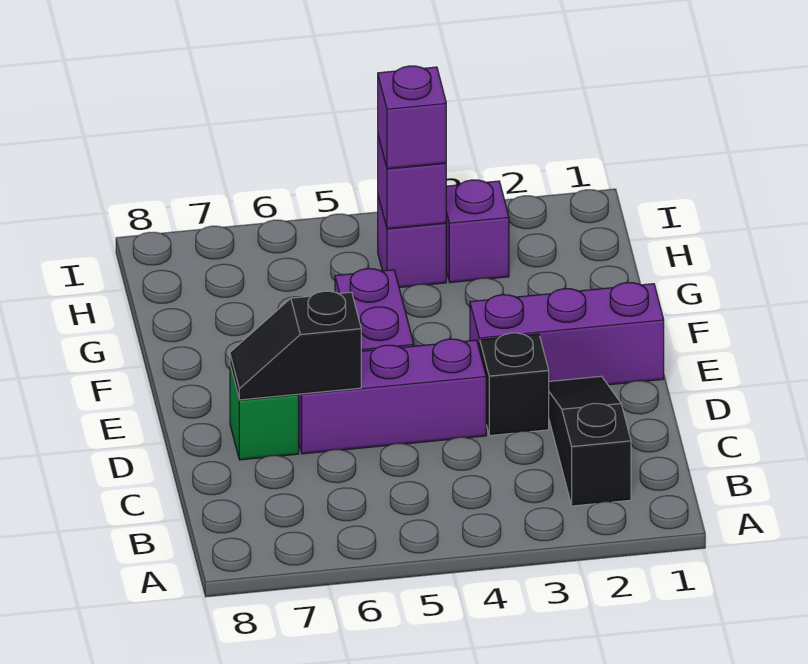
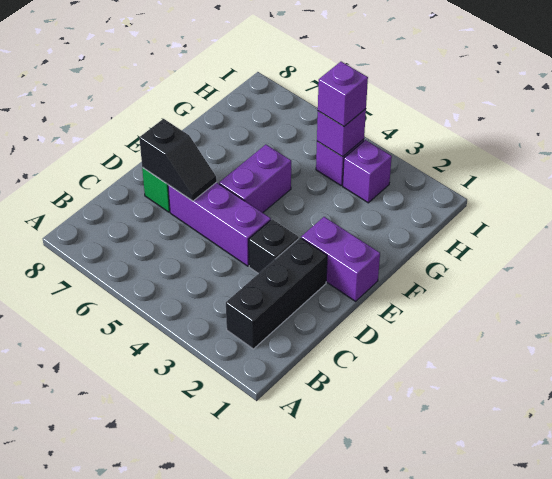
black 1x3 slope [549,376,631,506] -> black 1x3 brick [226,238,327,349]
black 1x2 slope [230,291,361,400] -> black 1x2 slope turned to [139,119,217,201]
purple 1x3 brick [470,283,664,385] -> purple 1x2 brick [301,217,380,301]

